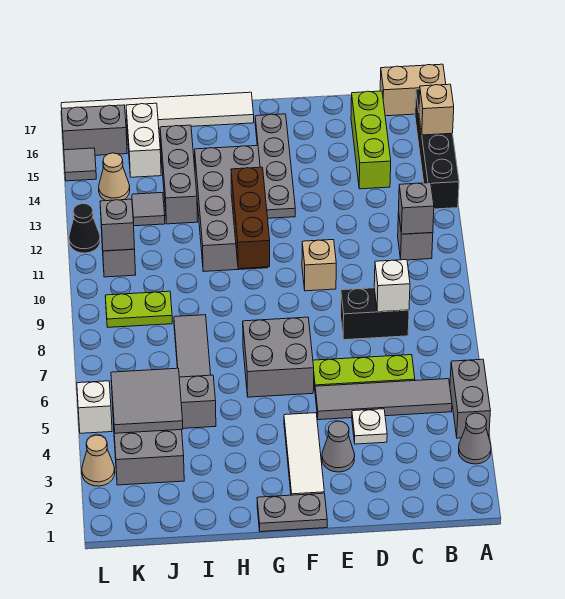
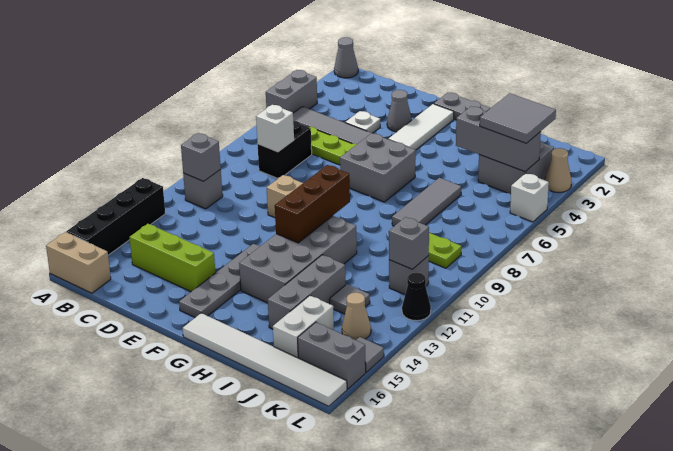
grey 1x1 cone [459,413,491,464] -> grey 1x1 cone moved to [334,37,358,78]
tan 1x1 brick [419,84,454,135] -> none
black 1x2 brick [341,288,409,340] -> black 1x2 brick turned to [258,121,312,178]
lime 1x3 brick [351,91,391,189] -> lime 1x3 brick turned to [129,224,215,292]

